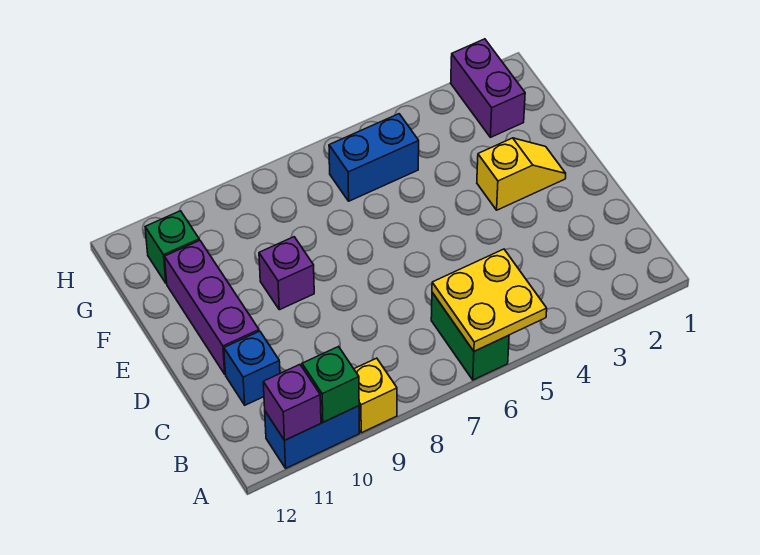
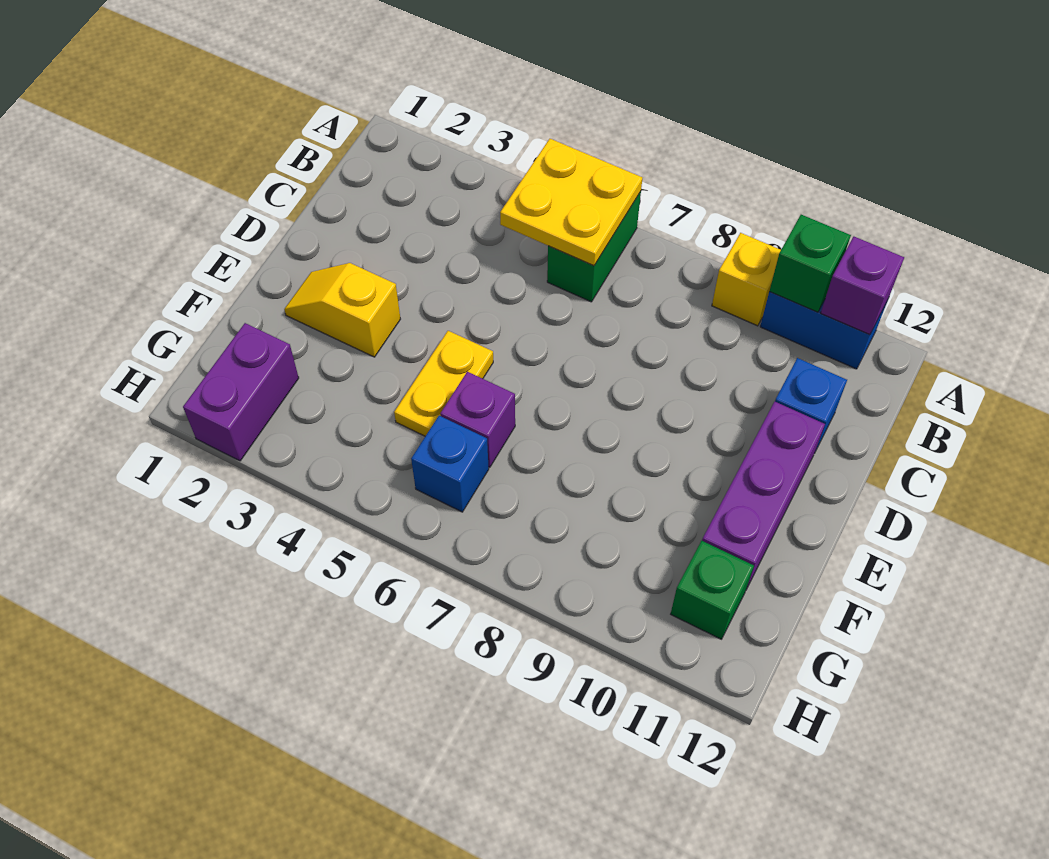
none -> yellow 1x2 plate [394,331,493,436]
purple 1x1 brick [259,237,314,310] -> purple 1x1 brick moved to [440,372,515,467]
blue 1x2 brick [329,114,419,201] -> blue 1x1 brick [411,416,489,512]

